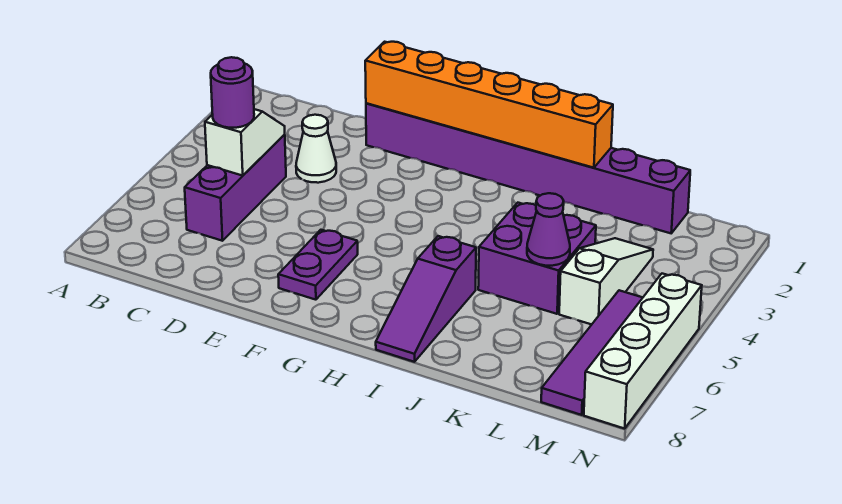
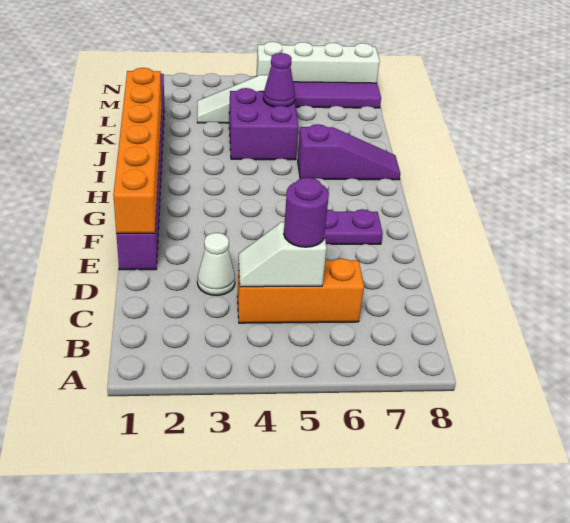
purple 1x3 brick [185,135,286,241] -> orange 1x3 brick [237,258,364,323]

